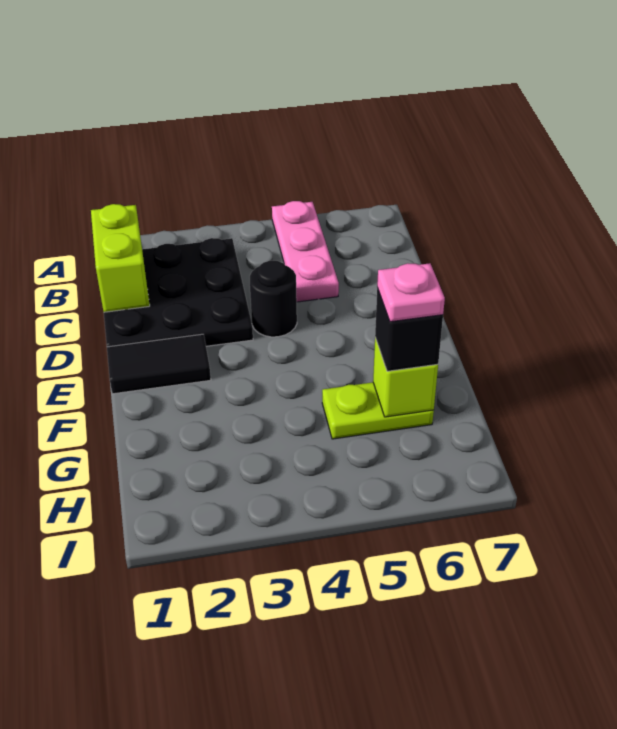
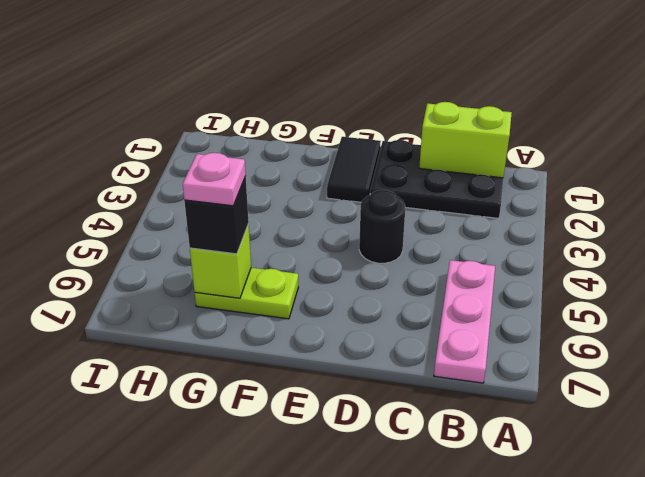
pink 1x3 plate [272,201,339,302] -> pink 1x3 plate turned to [434,260,495,383]
black 3x3 plate [104,238,253,347] -> black 2x3 plate [370,140,503,218]
lime 1x2 plate [322,382,434,439] -> lime 1x2 plate turned to [195,268,298,319]

